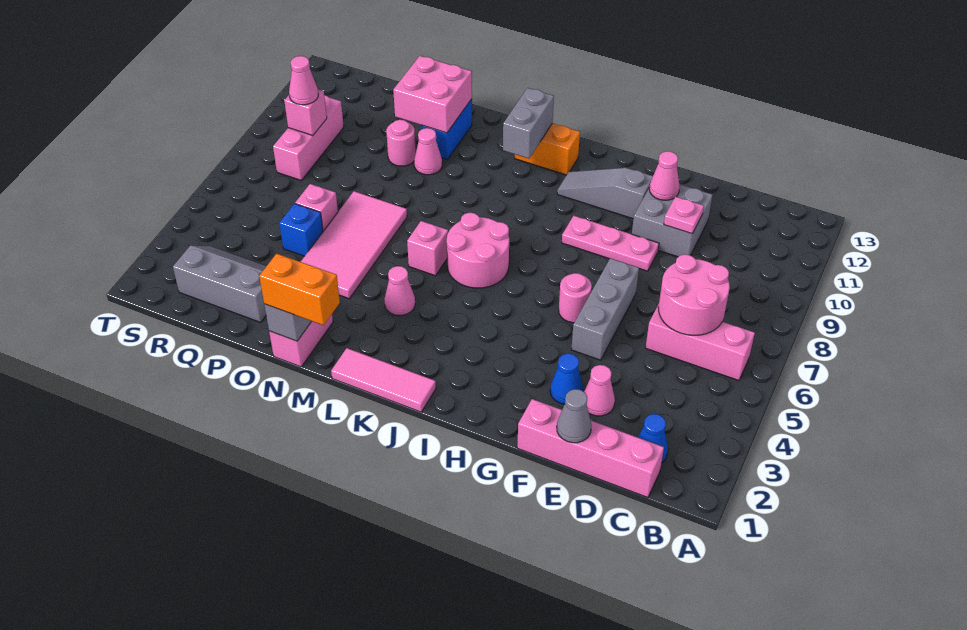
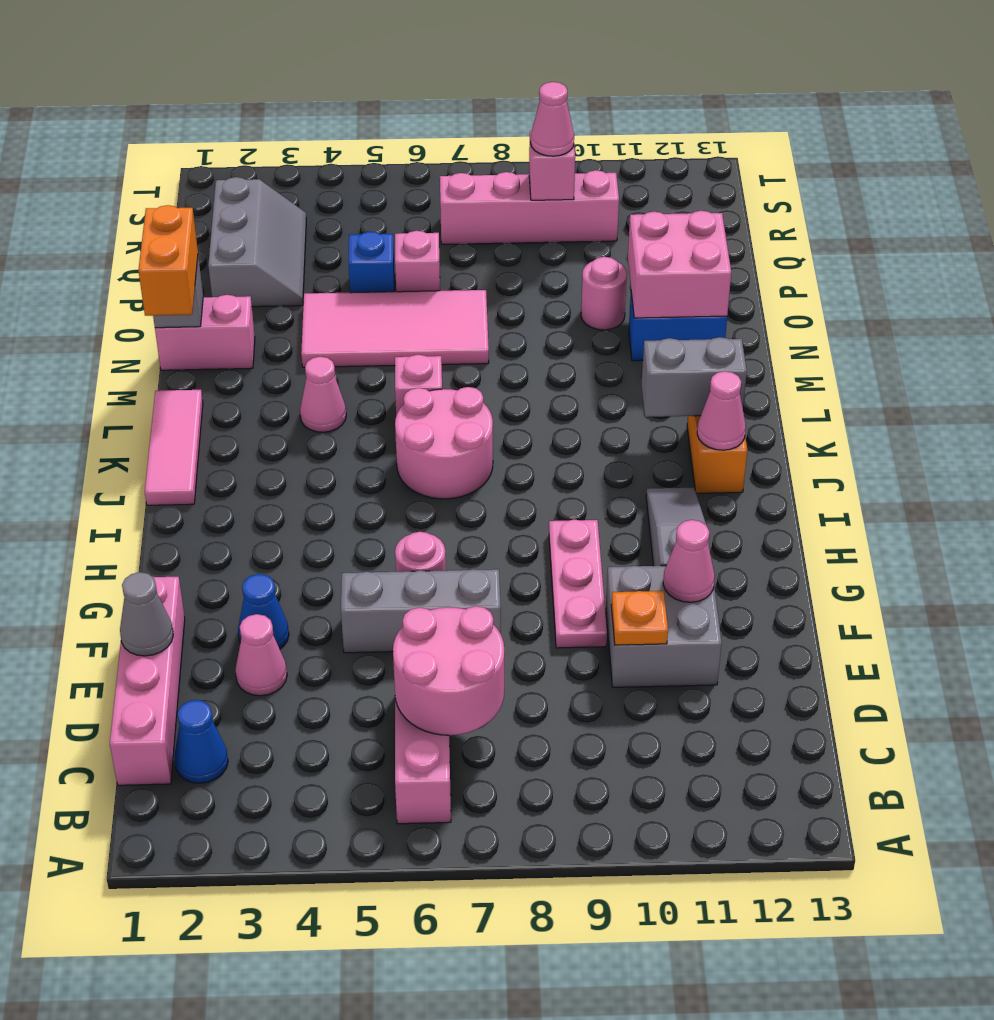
pink 1x1 plate [664,197,704,234] -> orange 1x1 plate [611,591,668,645]
pink 1x1 cone [414,128,442,175] -> pink 1x1 cone moved to [697,371,746,450]
pink 1x3 brick [273,95,344,180] -> pink 1x4 brick [440,170,619,244]

